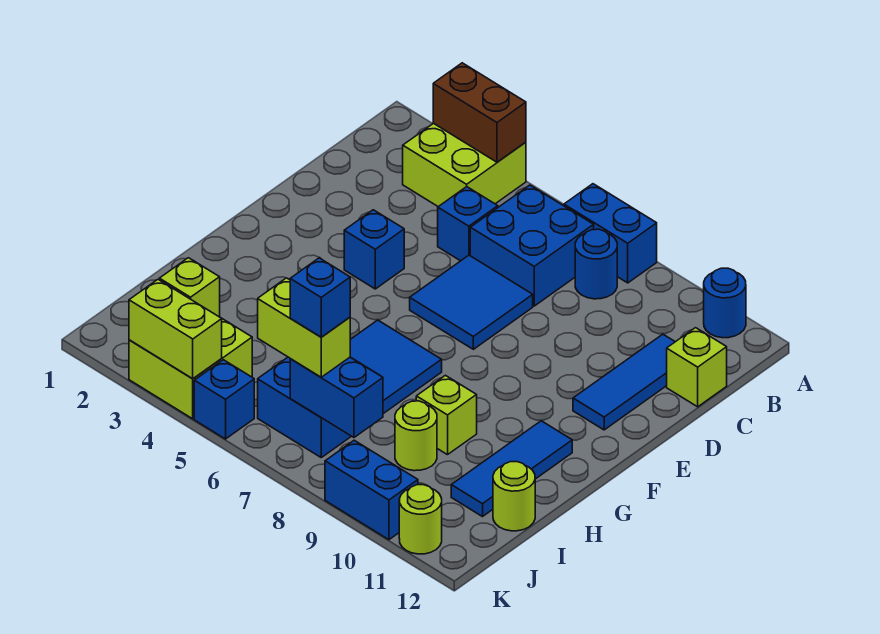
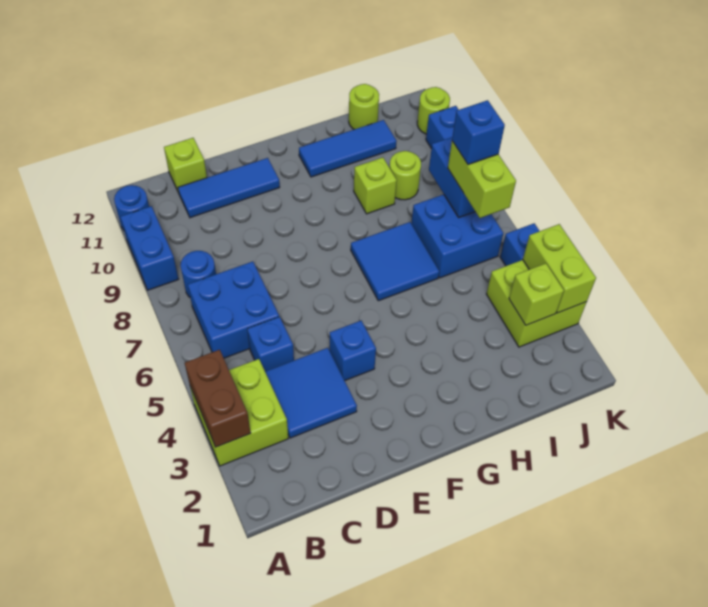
blue 1x2 brick [564,184,657,283] -> blue 1x2 brick moved to [121,206,178,290]
blue 2x2 tile [410,255,533,349] -> blue 2x2 tile moved to [265,348,357,438]

